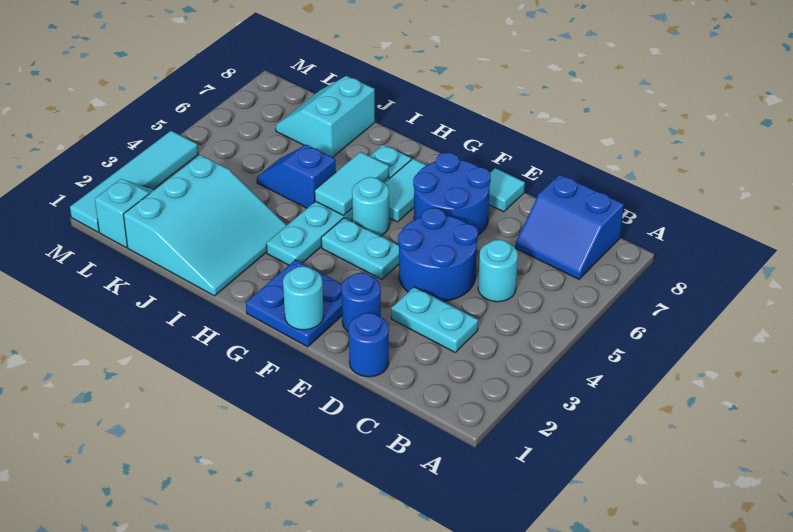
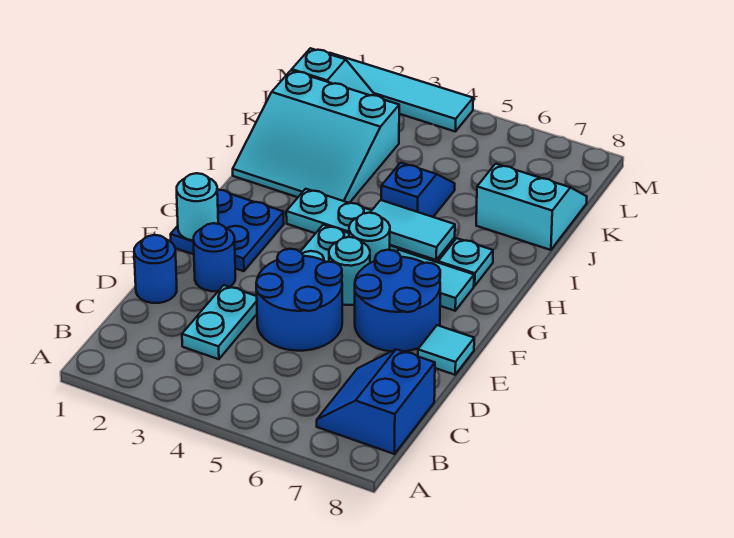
cyan 1x1 round brick [478,240,518,302] -> cyan 1x1 round brick moved to [329,237,370,305]

